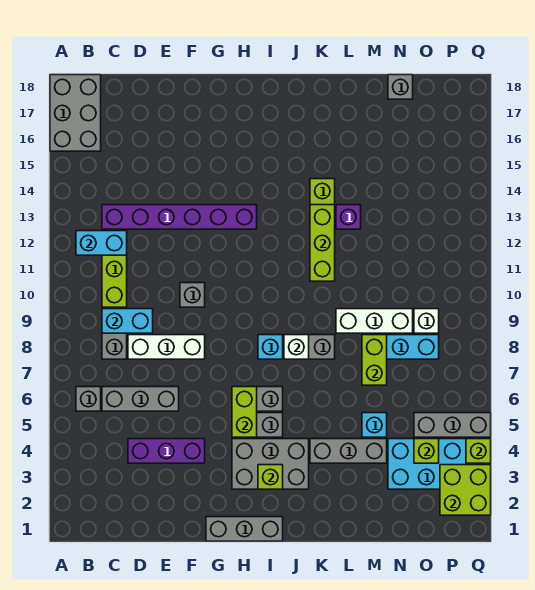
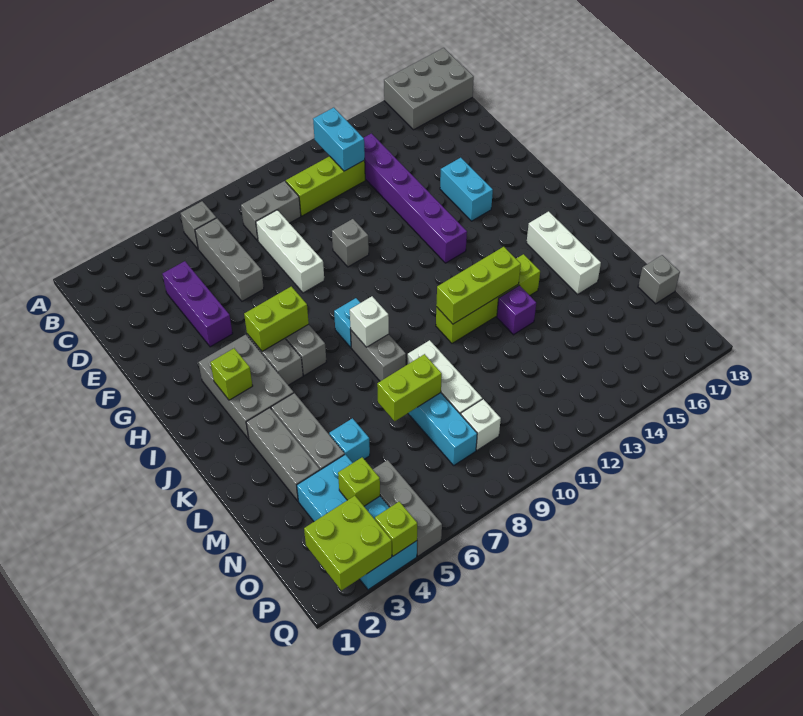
cyan 1x2 brick [102,309,153,333] -> cyan 1x2 brick moved to [440,158,493,221]
grey 1x3 brick [206,517,283,541] -> grey 1x3 brick moved to [246,408,320,501]
none -> white 1x3 brick [527,211,601,294]

